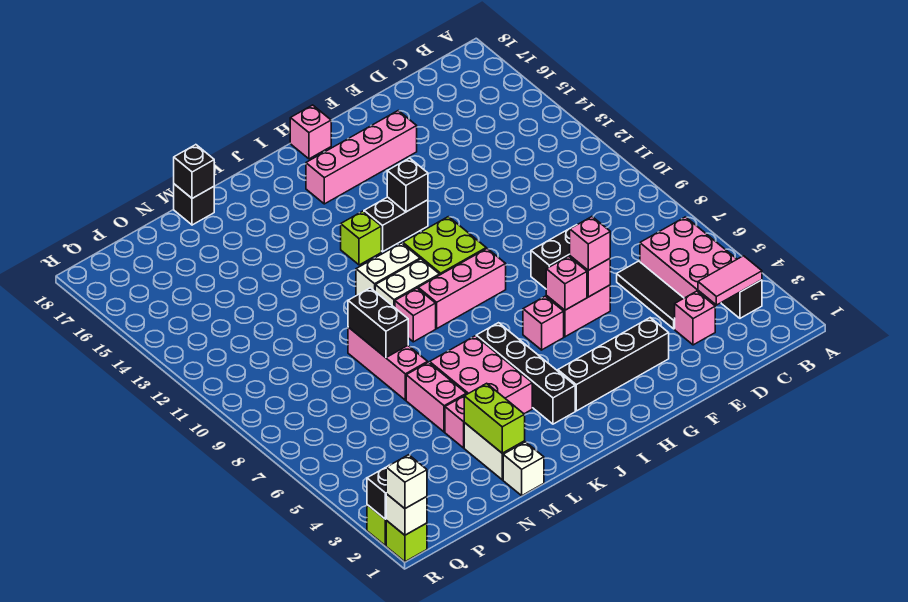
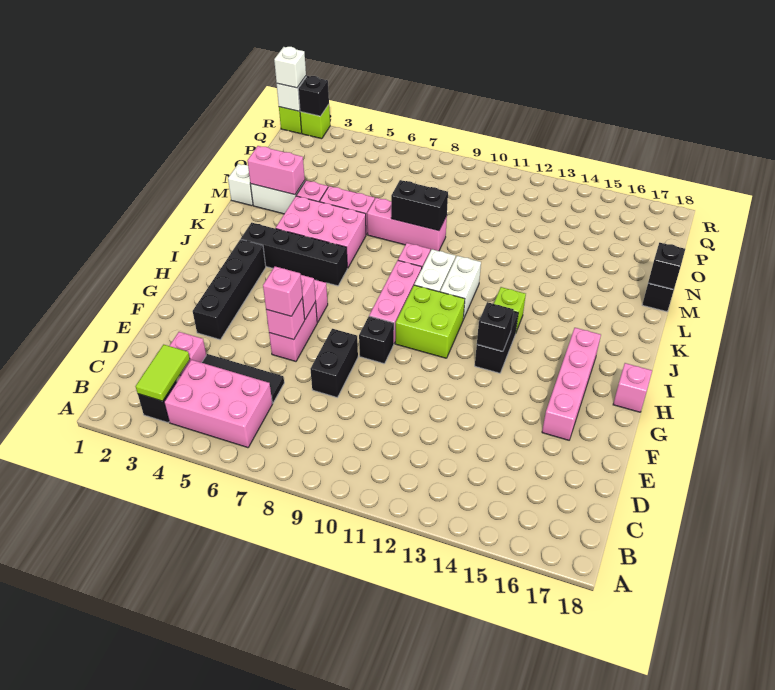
pink 1x2 tile [698,256,762,305] -> lime 1x2 tile [136,345,190,401]
none -> black 1x1 brick [359,316,394,364]
lime 1x2 brick [464,383,525,453] -> pink 1x2 brick [247,146,305,195]

